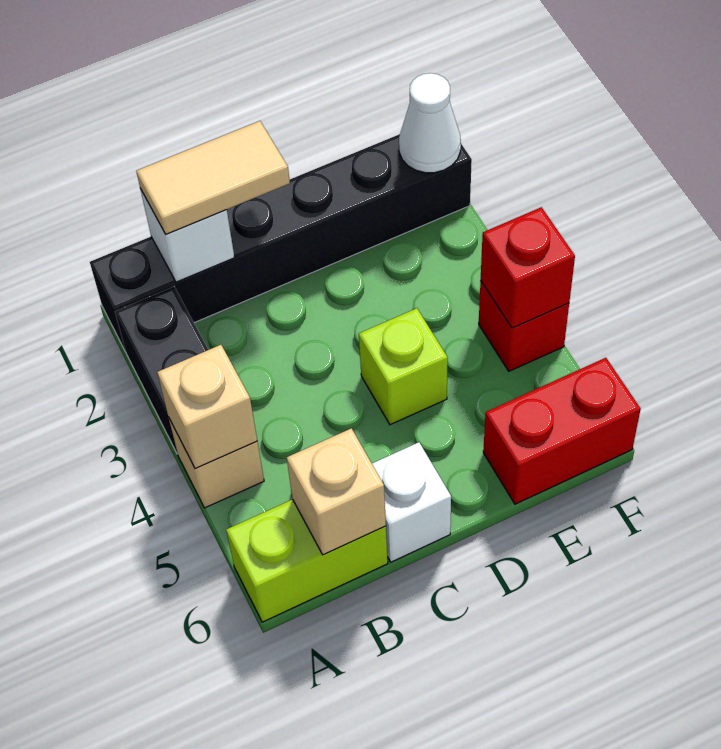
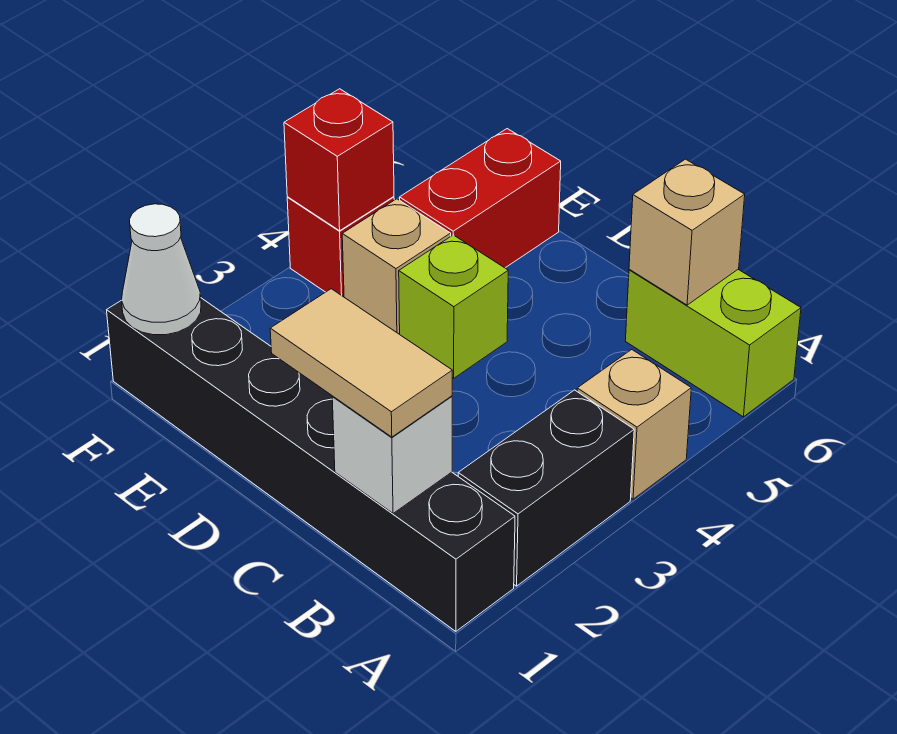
tan 1x1 brick [157,345,257,468] -> tan 1x1 brick moved to [342,199,451,334]
white 1x1 brick [372,442,451,562] -> none
red 1x2 brick [483,358,641,504] -> red 1x2 brick turned to [400,129,561,268]

